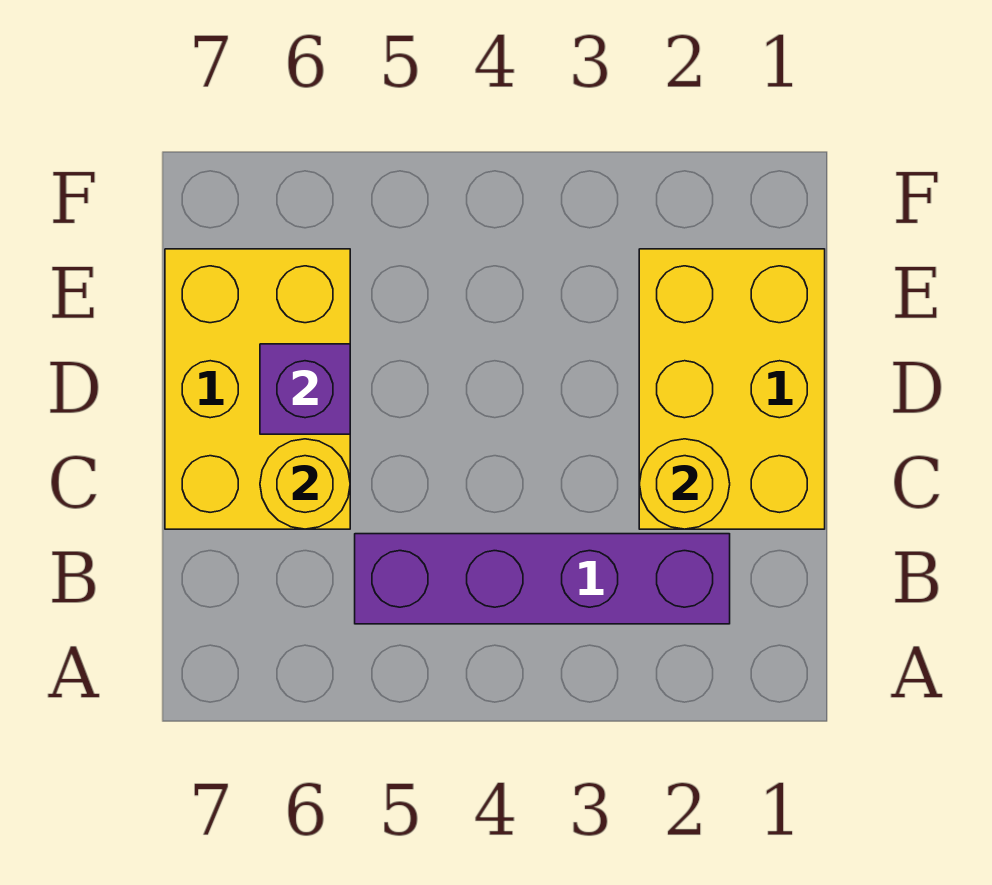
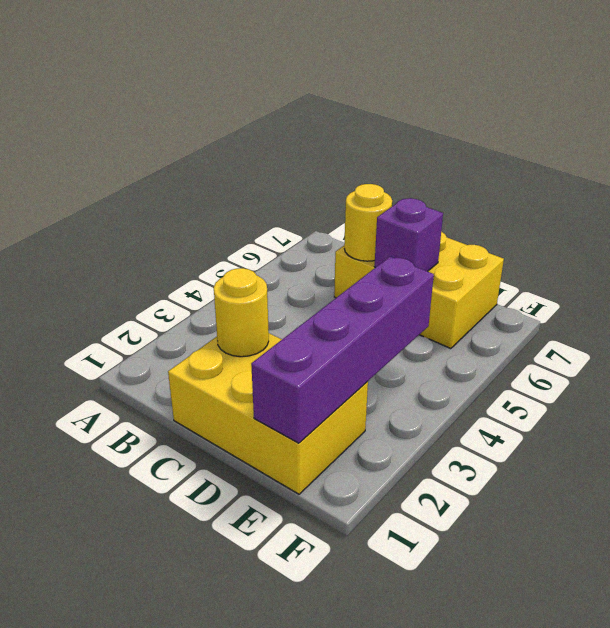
purple 1x4 brick [355,534,730,624] -> purple 1x4 brick moved to [251,257,434,443]

